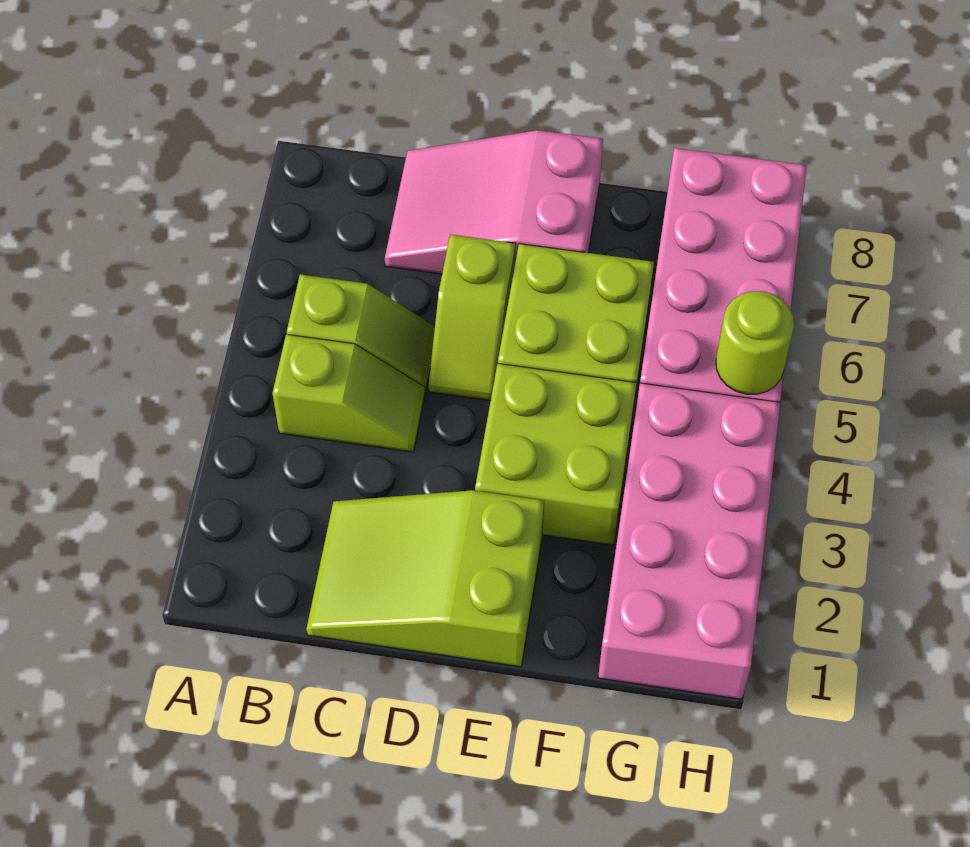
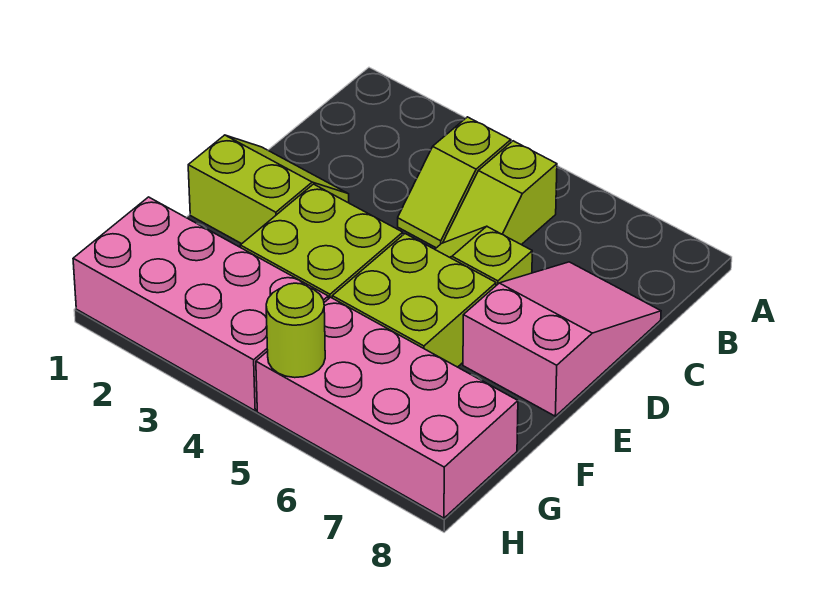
lime 2x3 slope [306,490,544,667] -> lime 2x2 slope [188,135,349,244]

